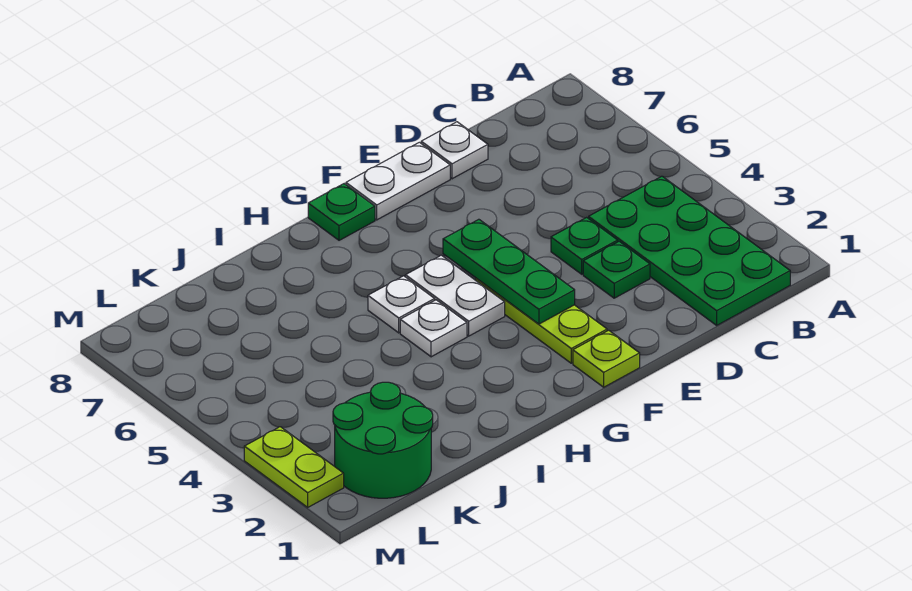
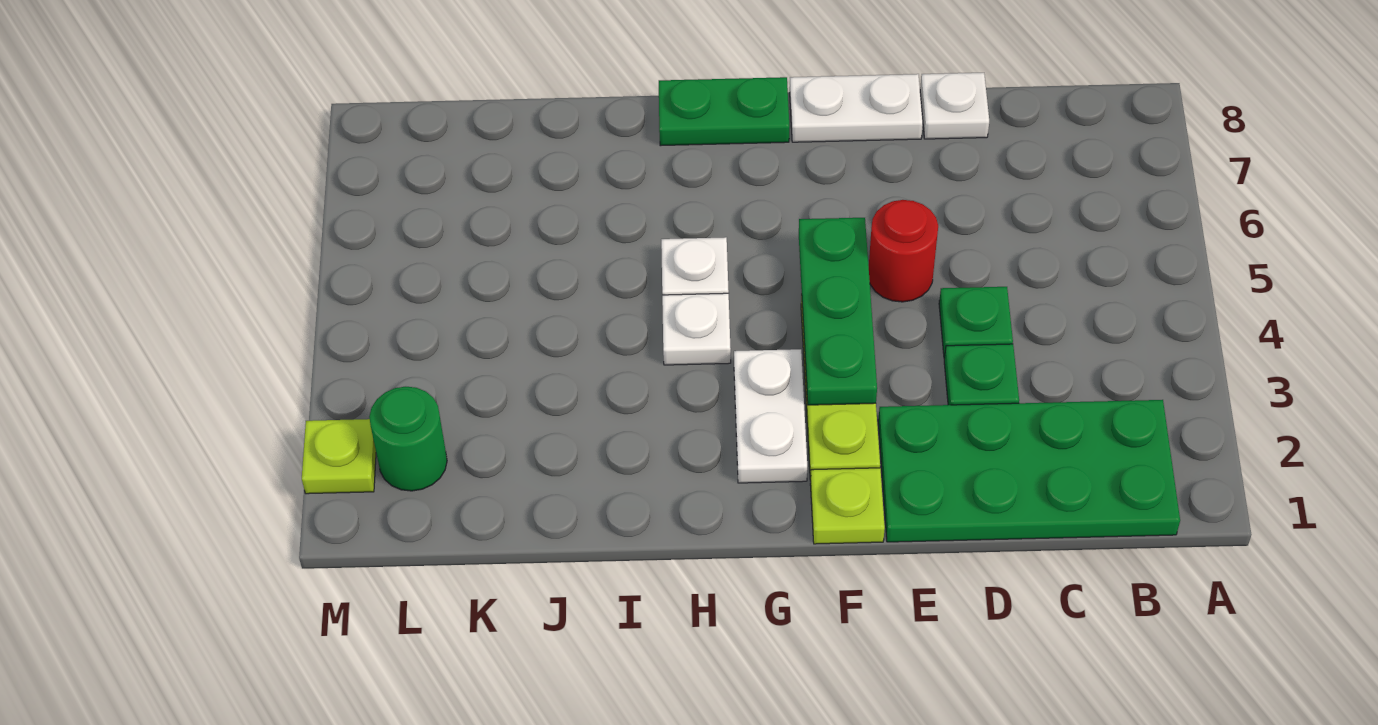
green 2x4 plate [588,176,790,325] -> green 2x4 plate turned to [878,400,1180,542]
none -> red 1x1 round brick [869,200,938,302]
white 1x2 plate [405,255,505,336] -> white 1x2 plate moved to [734,349,807,483]
green 1x1 plate [308,184,375,240] -> green 1x2 plate [659,77,789,146]
green 2x2 round brick [333,382,433,498] -> green 1x1 round brick [369,387,447,491]
lime 1x2 plate [244,427,344,507] -> lime 1x1 plate [302,419,376,494]

